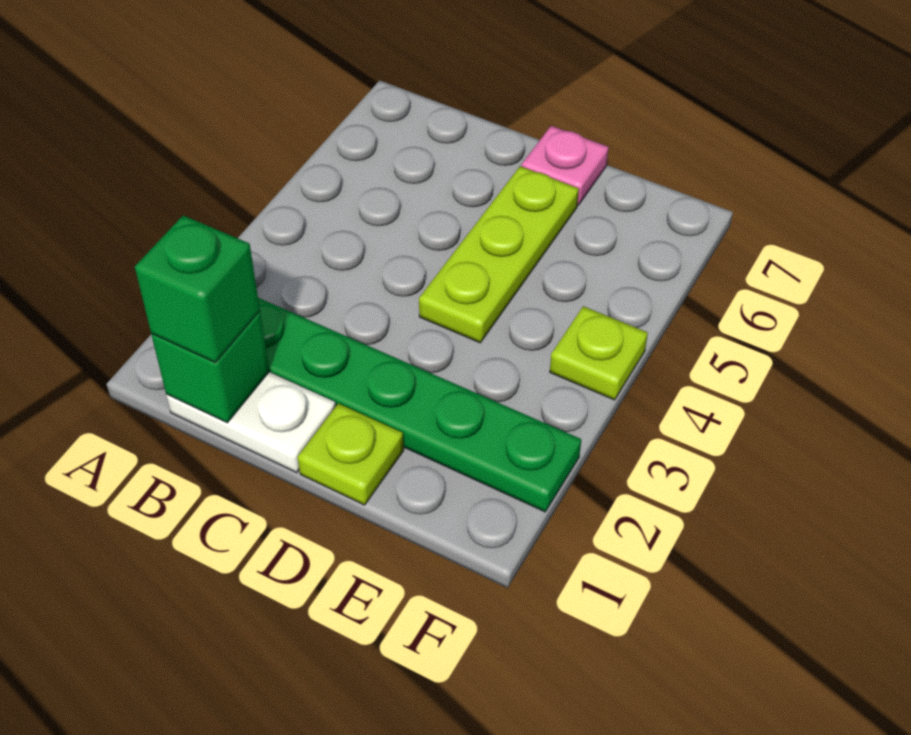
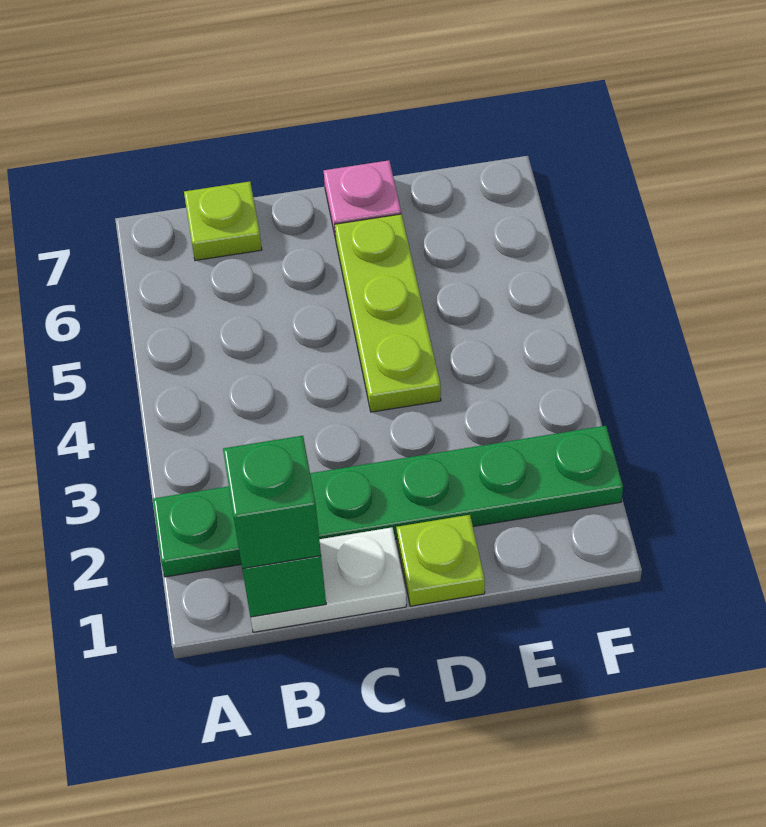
lime 1x1 plate [550,306,648,400] -> lime 1x1 plate moved to [184,182,262,261]

